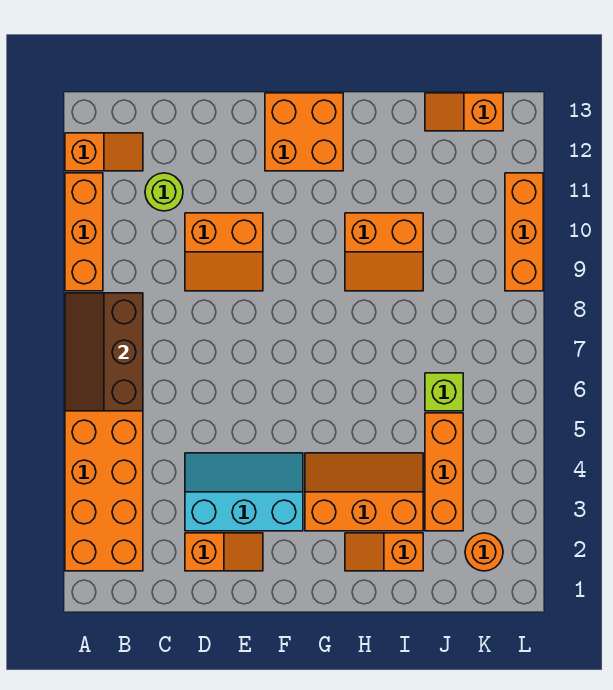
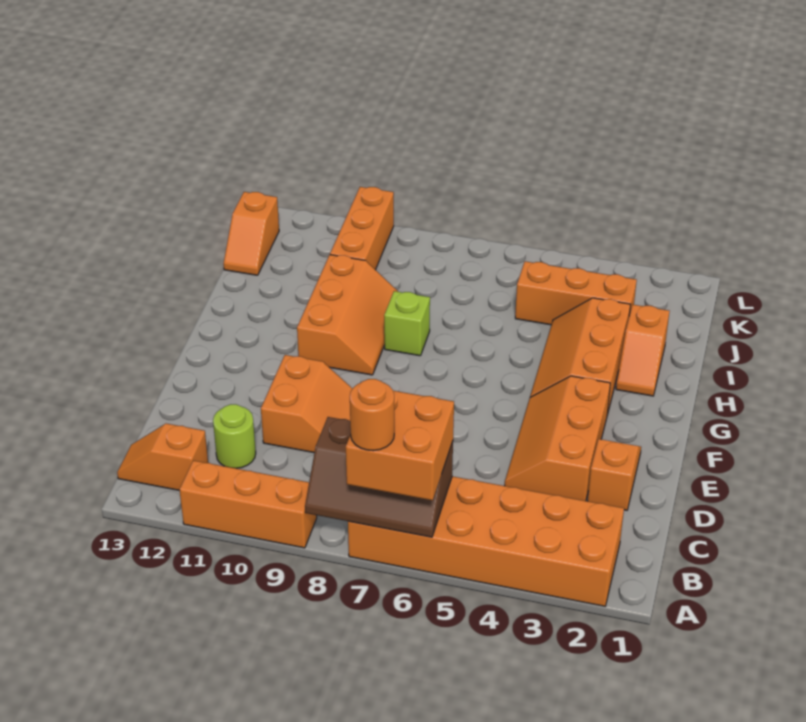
orange 1x2 slope [65,133,143,171] -> orange 1x2 slope turned to [117,423,208,490]
cyan 2x3 slope [185,453,303,531] -> orange 2x3 slope [505,376,610,501]
orange 2x2 brick [265,93,343,171] -> orange 2x2 brick moved to [346,391,454,500]
orange 2x2 slope [345,213,423,291] -> orange 2x3 slope [297,255,398,375]
lime 1x1 brick [425,373,463,411] -> lime 1x1 brick moved to [384,291,430,356]
orange 1x1 round brick [465,533,503,571] -> orange 1x1 round brick moved to [350,379,394,451]
orange 1x3 brick [505,173,543,291] -> orange 1x3 brick turned to [330,187,394,270]

